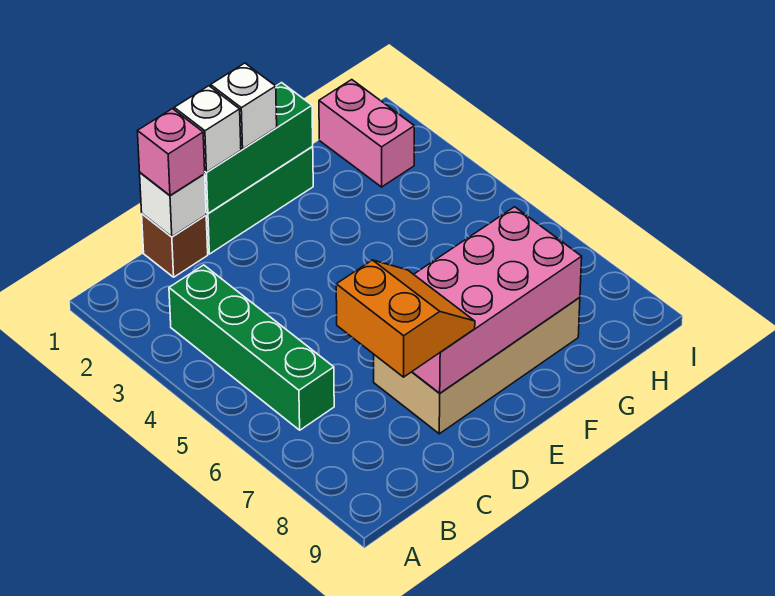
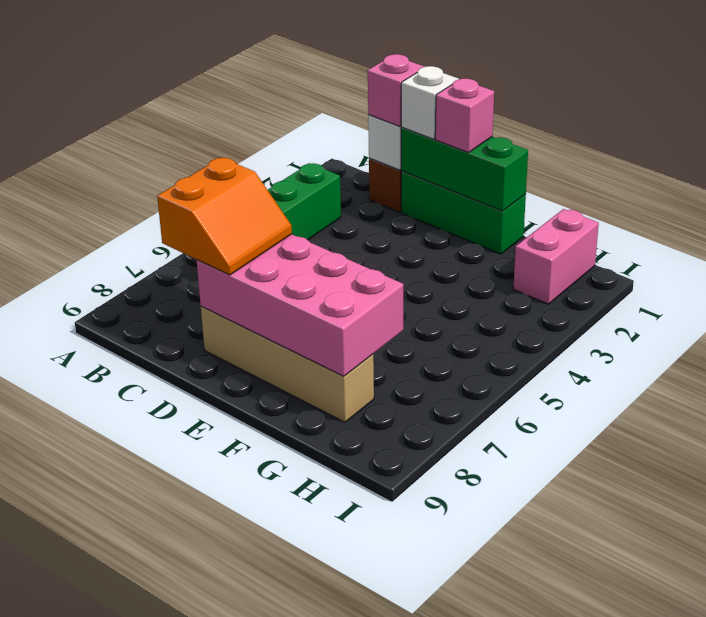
tan 2x4 brick [374,298,580,434] -> tan 1x4 brick [201,307,374,422]
white 1x1 brick [211,63,277,149] -> pink 1x1 brick [435,78,494,153]

